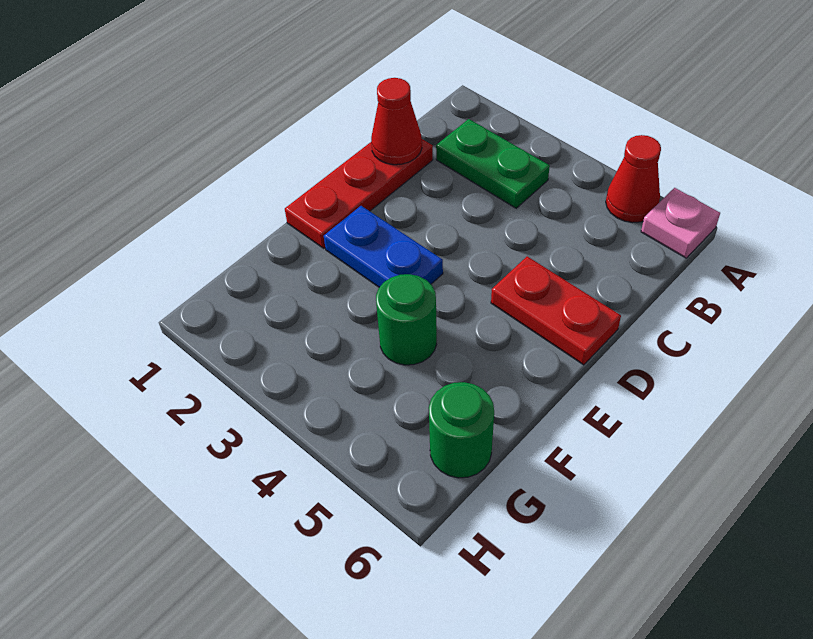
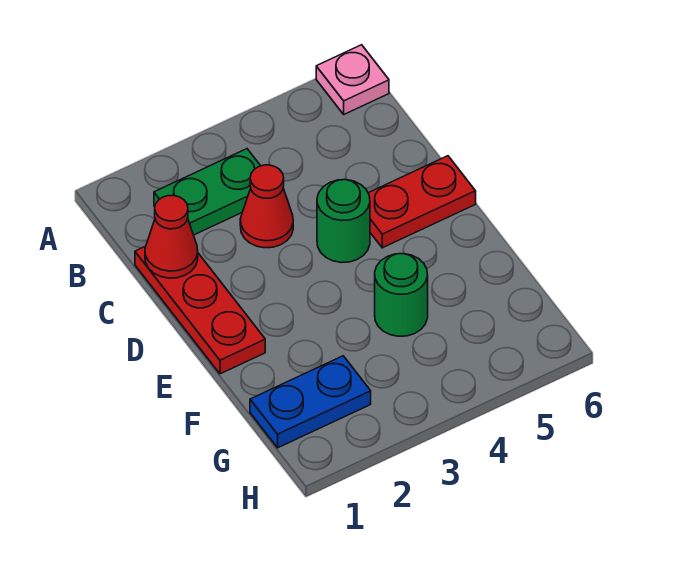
red 1x1 cone [606,135,661,223] -> red 1x1 cone moved to [240,165,293,248]
blue 1x2 plate [324,206,443,287] -> blue 1x2 plate moved to [250,356,371,448]
green 1x1 round brick [429,382,494,478] -> green 1x1 round brick moved to [317,180,370,263]

